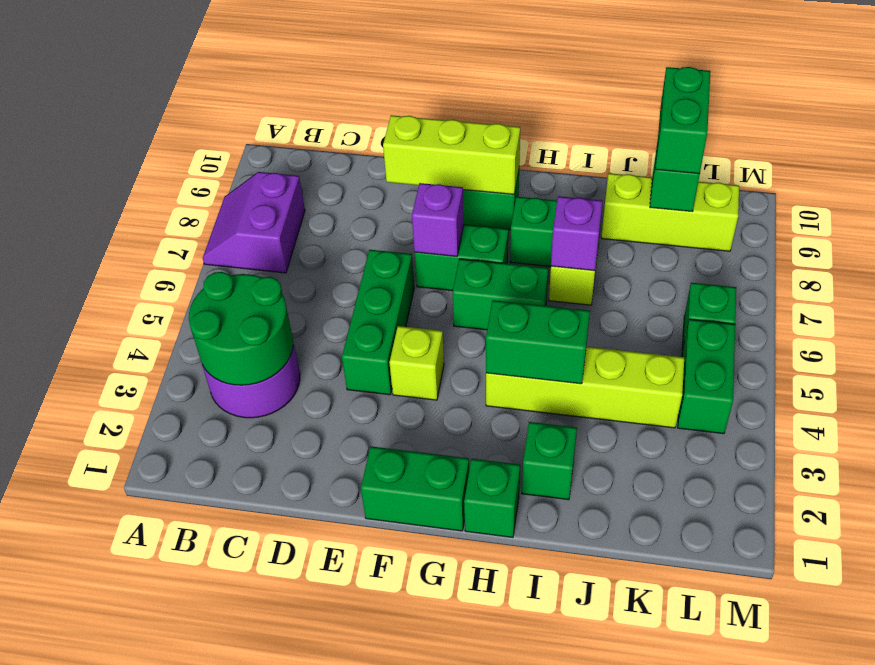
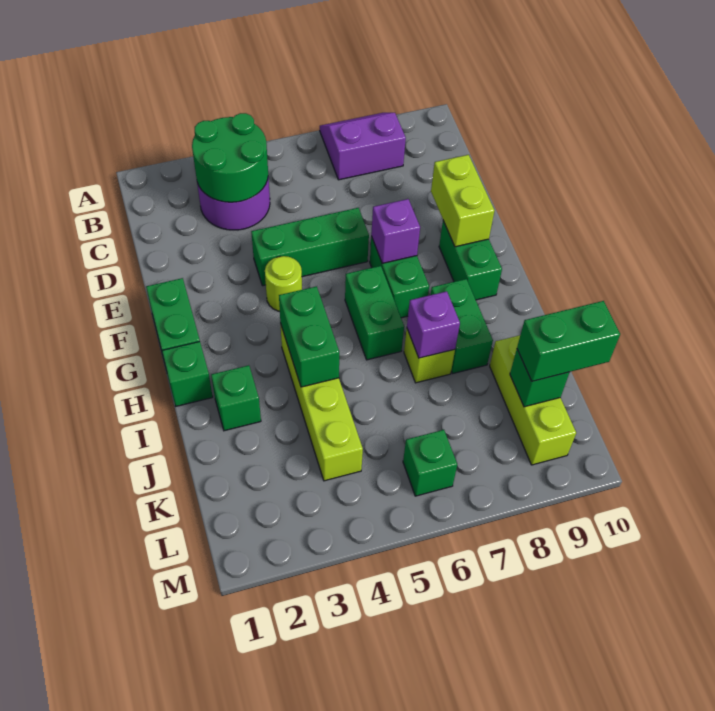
lime 1x3 brick [383,115,520,194] -> lime 1x2 brick [431,155,495,247]
lime 1x1 brick [389,326,444,400] -> lime 1x1 round brick [265,256,302,311]
green 1x2 brick [678,319,735,434] -> none

